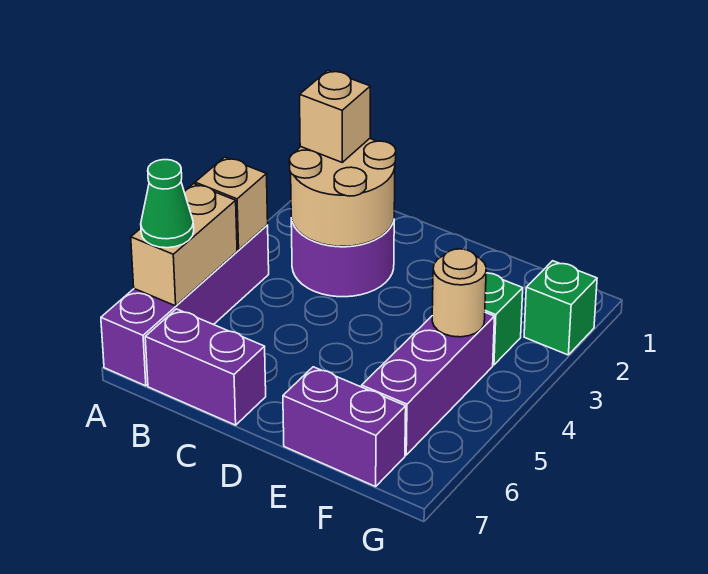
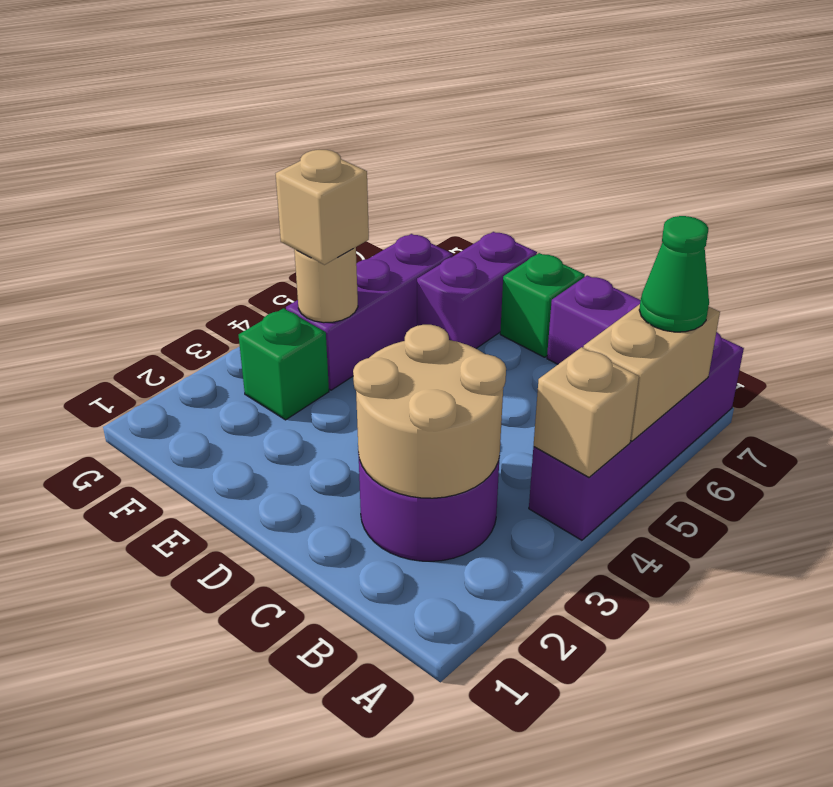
tan 1x1 brick [300,70,370,162] -> tan 1x1 brick moved to [276,150,369,265]
purple 1x2 brick [283,367,406,487] -> purple 1x2 brick turned to [417,232,537,348]
green 1x1 brick [524,261,597,355] -> green 1x1 brick moved to [500,253,585,357]

